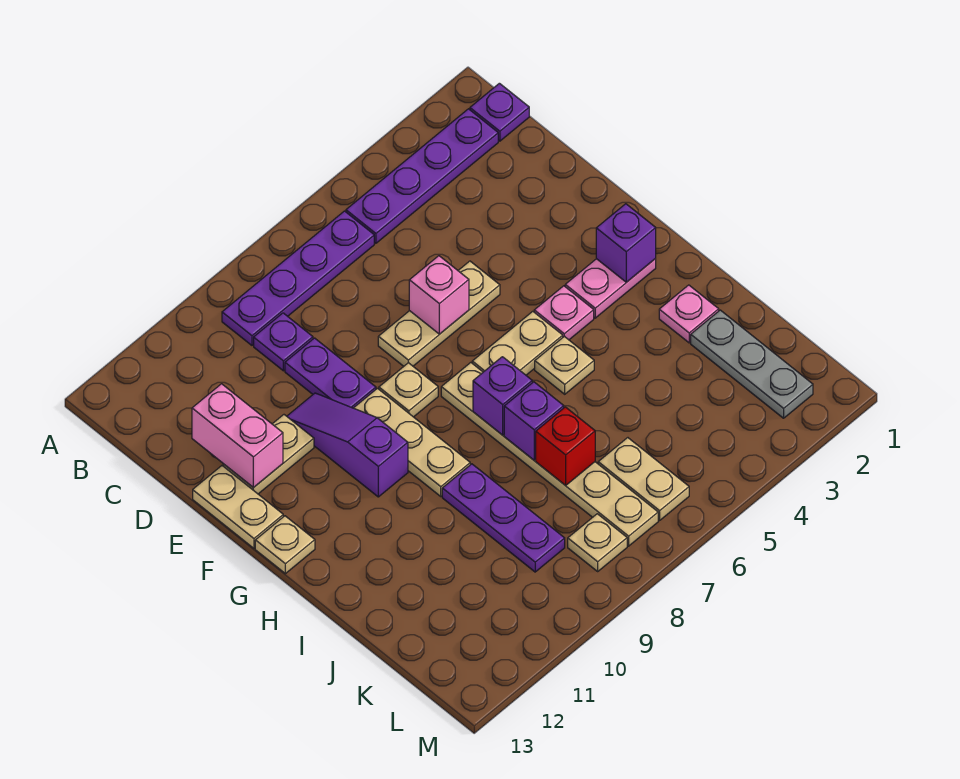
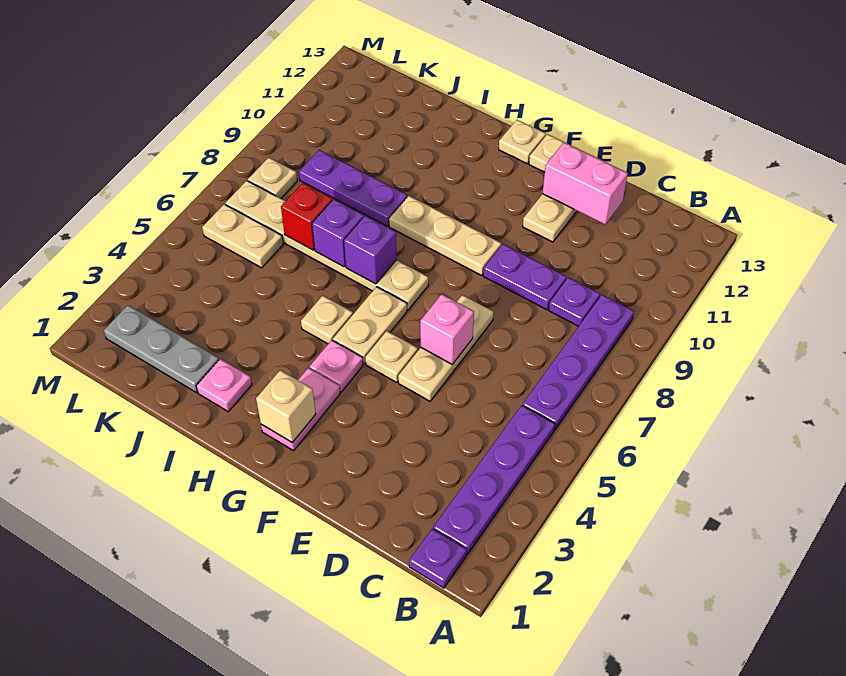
purple 1x3 slope [287,393,408,497] -> none
tan 1x1 plate [379,363,438,417] -> tan 1x1 plate moved to [365,331,418,383]
purple 1x1 brick [596,204,656,282] -> tan 1x1 brick [256,370,316,443]

